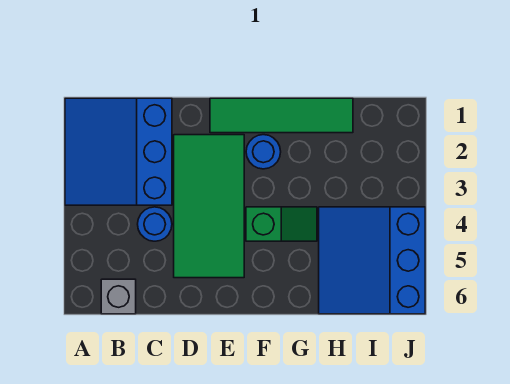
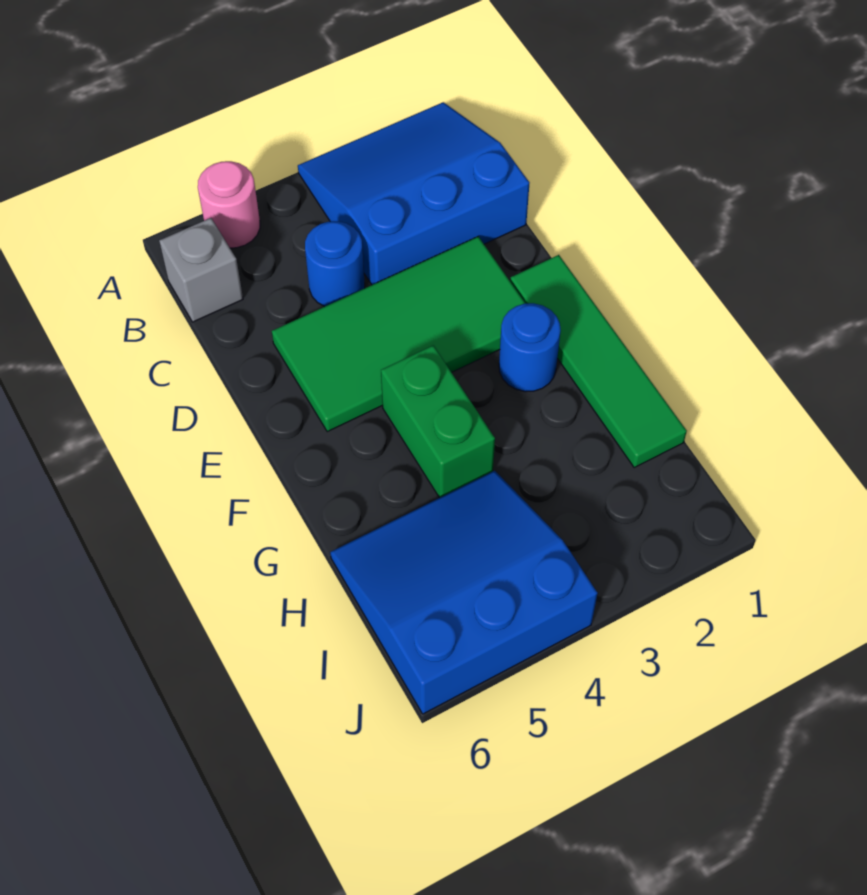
none -> pink 1x1 round brick [198,161,260,248]
green 1x2 slope [246,207,317,241] -> green 1x2 brick [381,345,495,498]

